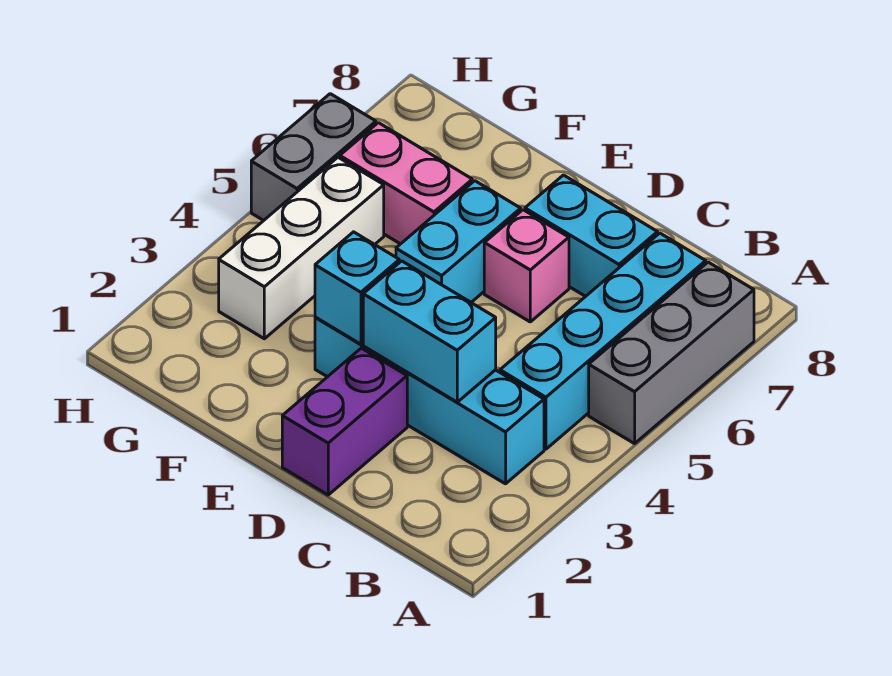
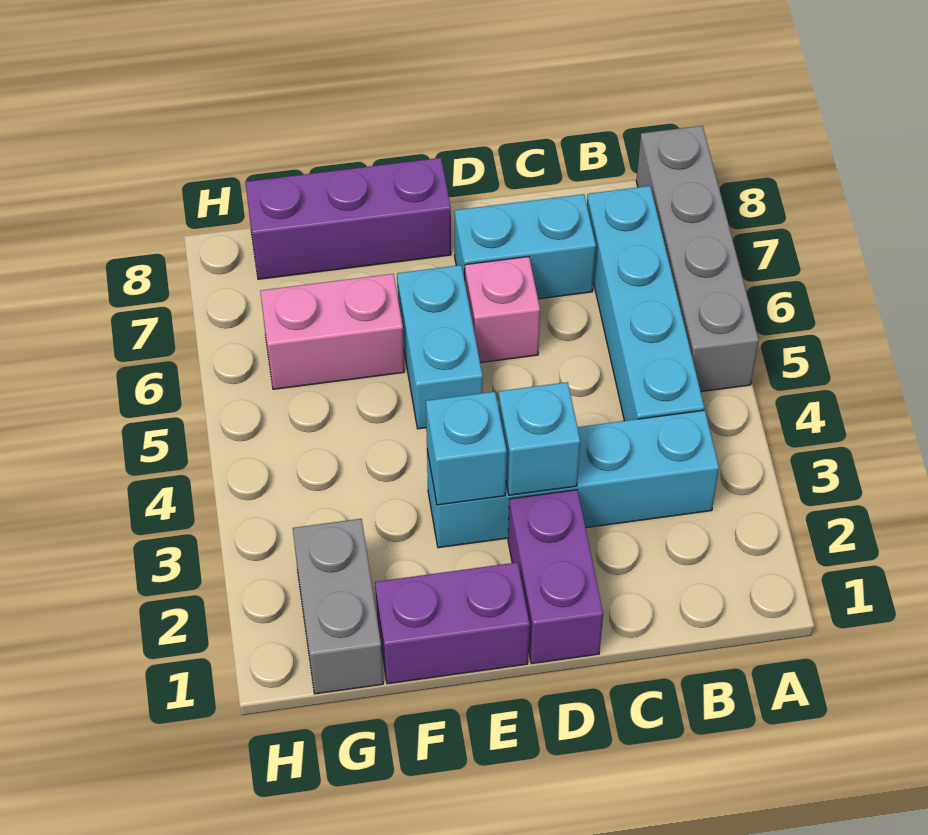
grey 1x3 brick [589,262,754,444] -> grey 1x4 brick [636,126,759,392]
cyan 1x2 brick [363,261,496,402] -> cyan 1x1 brick [498,382,580,495]
none -> purple 1x2 brick [375,562,530,684]
none -> purple 1x3 brick [245,158,451,279]
white 1x3 brick [219,157,384,339] -> none
grey 1x2 brick [251,94,376,221] -> grey 1x2 brick moved to [293,519,383,694]

